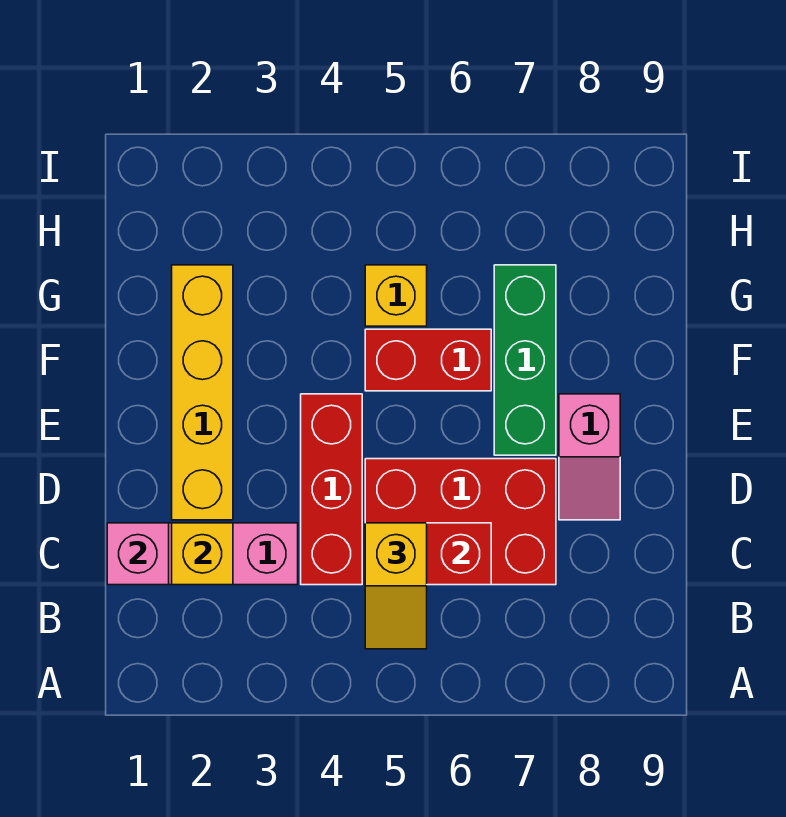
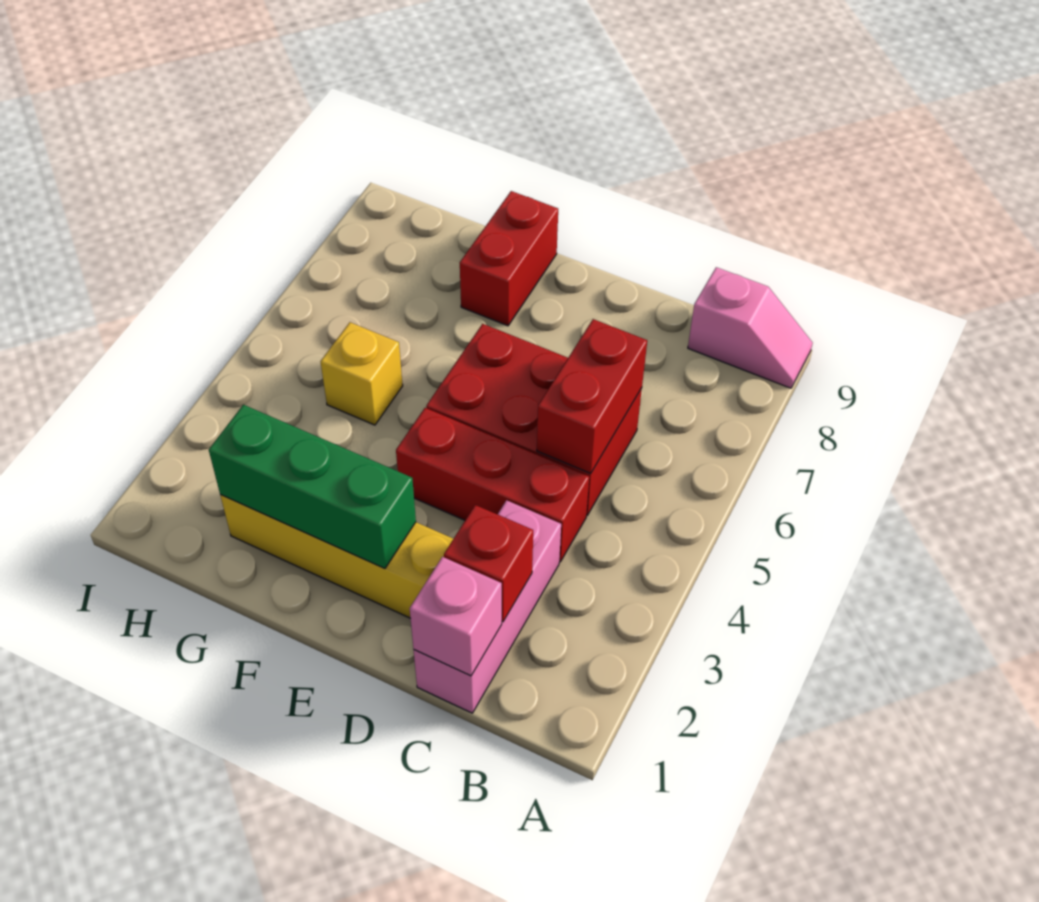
yellow 1x2 slope [365,523,427,649] -> none
yellow 1x1 brick [172,523,233,585] -> red 1x1 brick [444,505,533,622]
red 2x3 brick [365,459,556,585] -> red 2x3 brick turned to [426,324,642,515]
pink 1x2 slope [559,394,620,520] -> pink 1x2 slope moved to [688,267,813,388]
green 1x3 brick [494,265,556,455] -> green 1x3 brick moved to [209,405,416,568]
red 1x2 brick [365,329,491,391] -> red 1x2 brick moved to [460,191,558,326]

